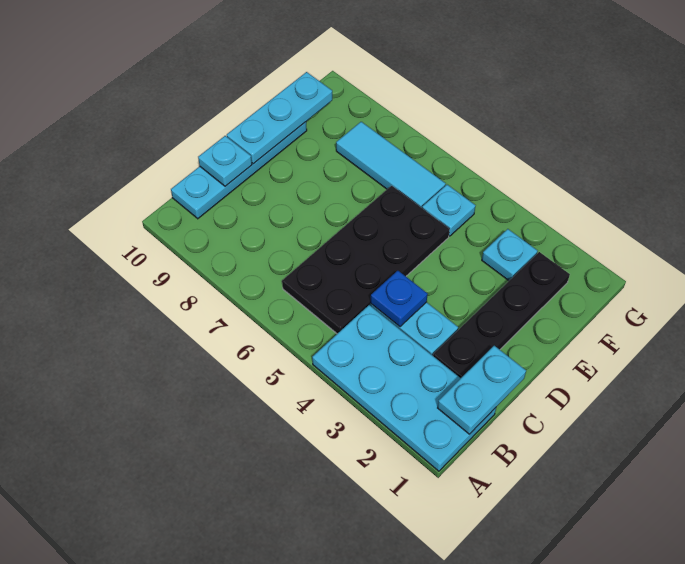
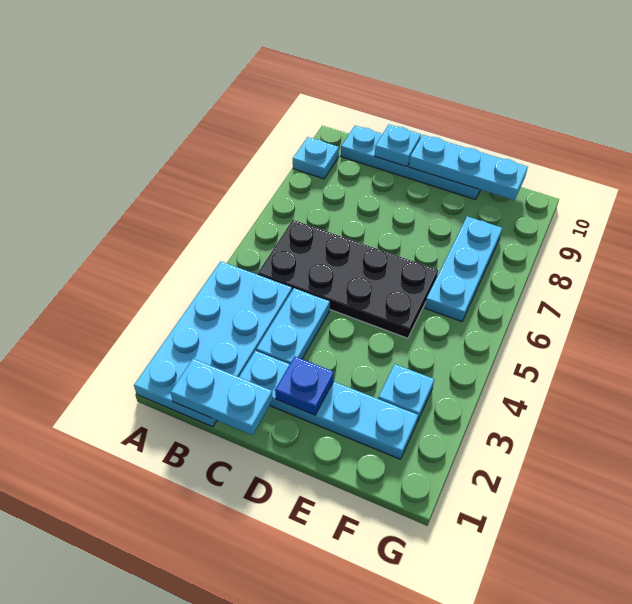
black 1x4 plate [433,252,570,378] -> cyan 1x4 plate [239,351,418,459]
blue 1x1 plate [371,271,428,327] -> blue 1x1 plate moved to [275,356,334,415]
cyan 1x1 plate [422,185,476,236] -> cyan 1x1 plate moved to [293,137,339,179]
cyan 1x3 tile [336,122,446,208] -> cyan 1x3 plate [425,216,502,322]

